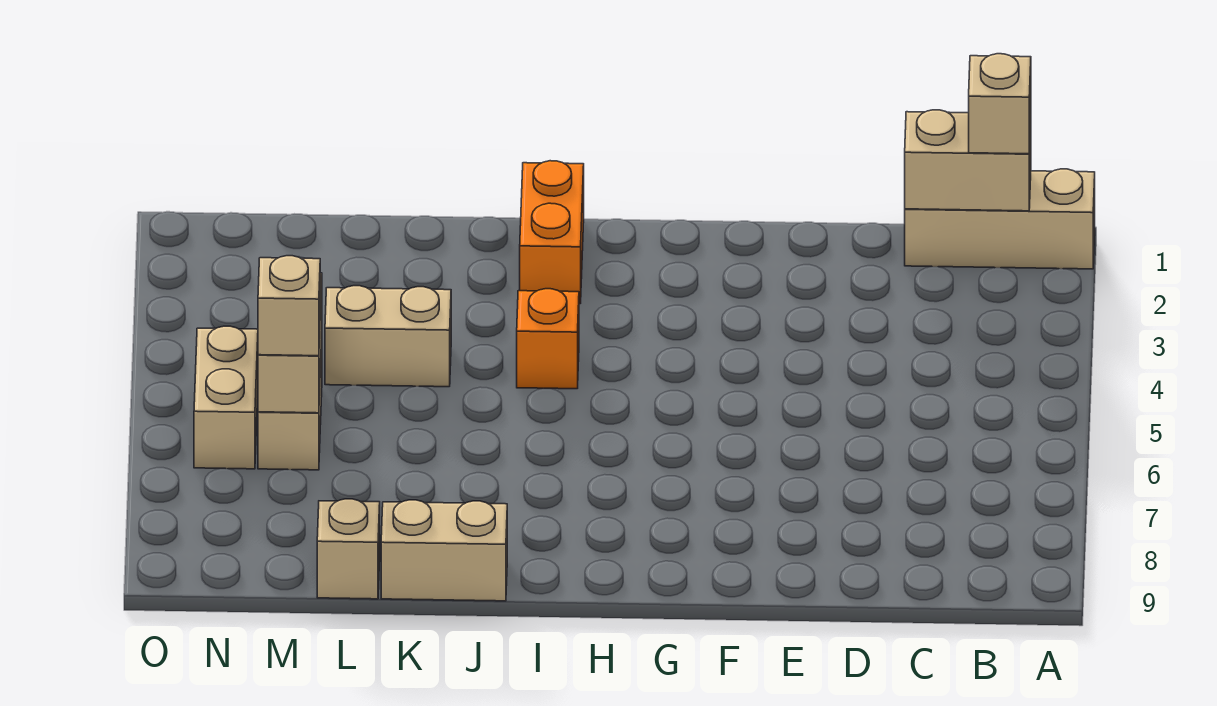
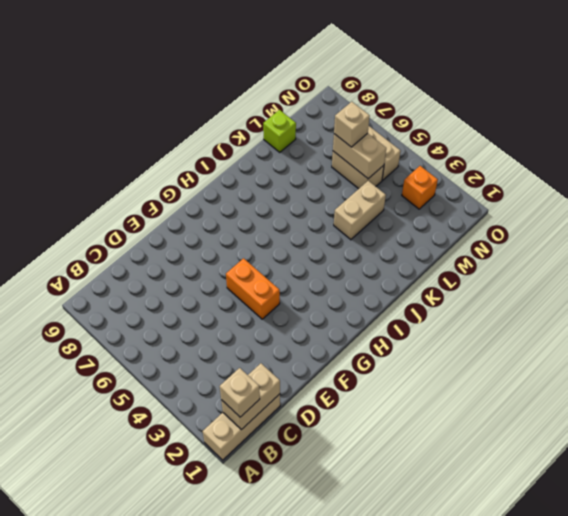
orange 1x2 brick [520,161,584,304] -> orange 1x2 brick moved to [226,258,280,319]
orange 1x1 brick [517,289,579,389] -> orange 1x1 brick moved to [402,166,438,209]
tan 1x2 brick [381,500,507,601] -> none
tan 1x1 brick [317,499,380,599] -> lime 1x1 brick [263,110,296,152]

